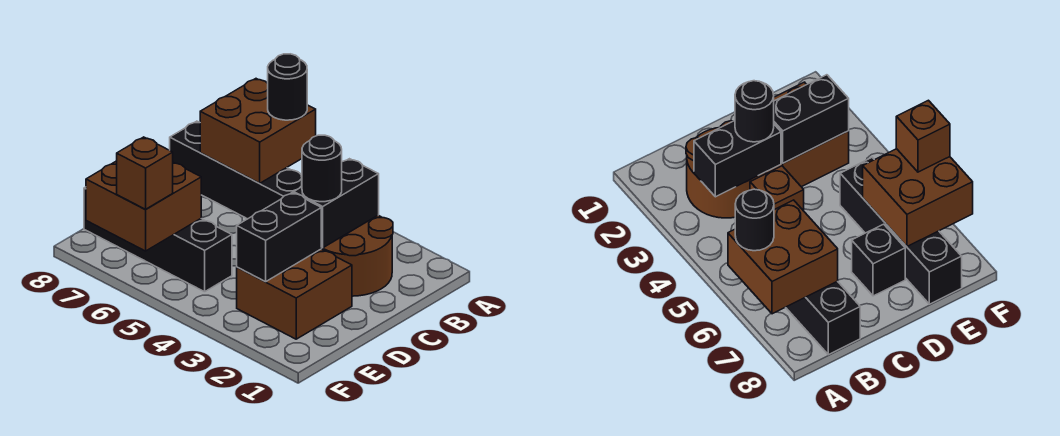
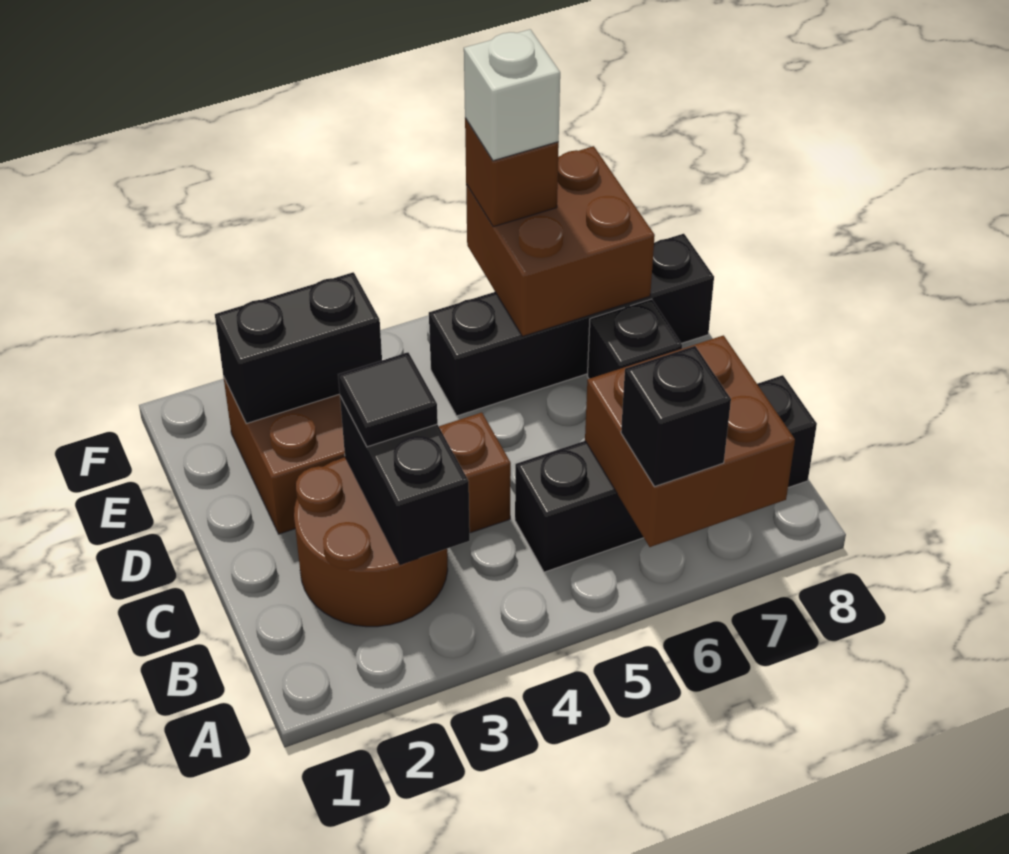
black 1x1 round brick [268,54,307,120] -> black 1x1 brick [621,346,731,487]
black 1x1 round brick [302,135,342,202] -> black 1x1 tile [338,352,438,447]
black 1x2 brick [237,193,322,282] -> black 1x2 brick turned to [215,272,382,424]
none -> white 1x1 brick [464,29,560,161]

